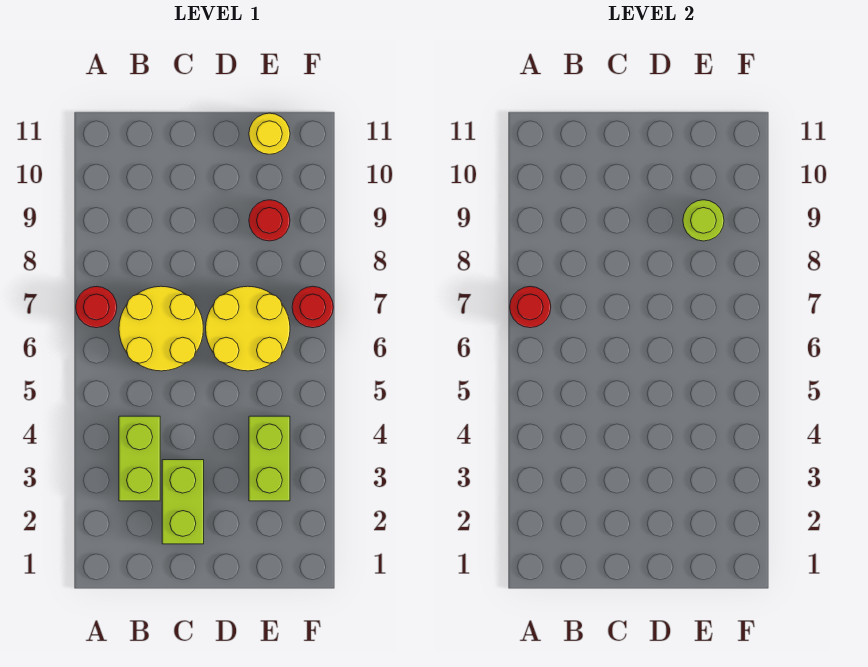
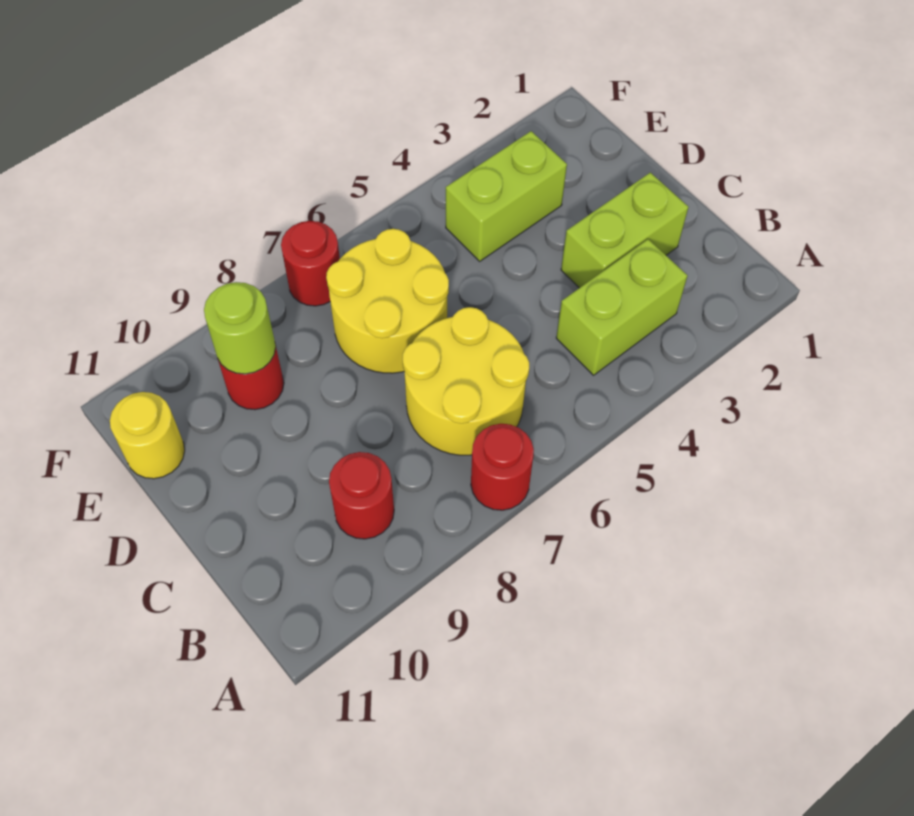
red 1x1 round brick [510,286,551,328] -> red 1x1 round brick moved to [329,452,394,539]

